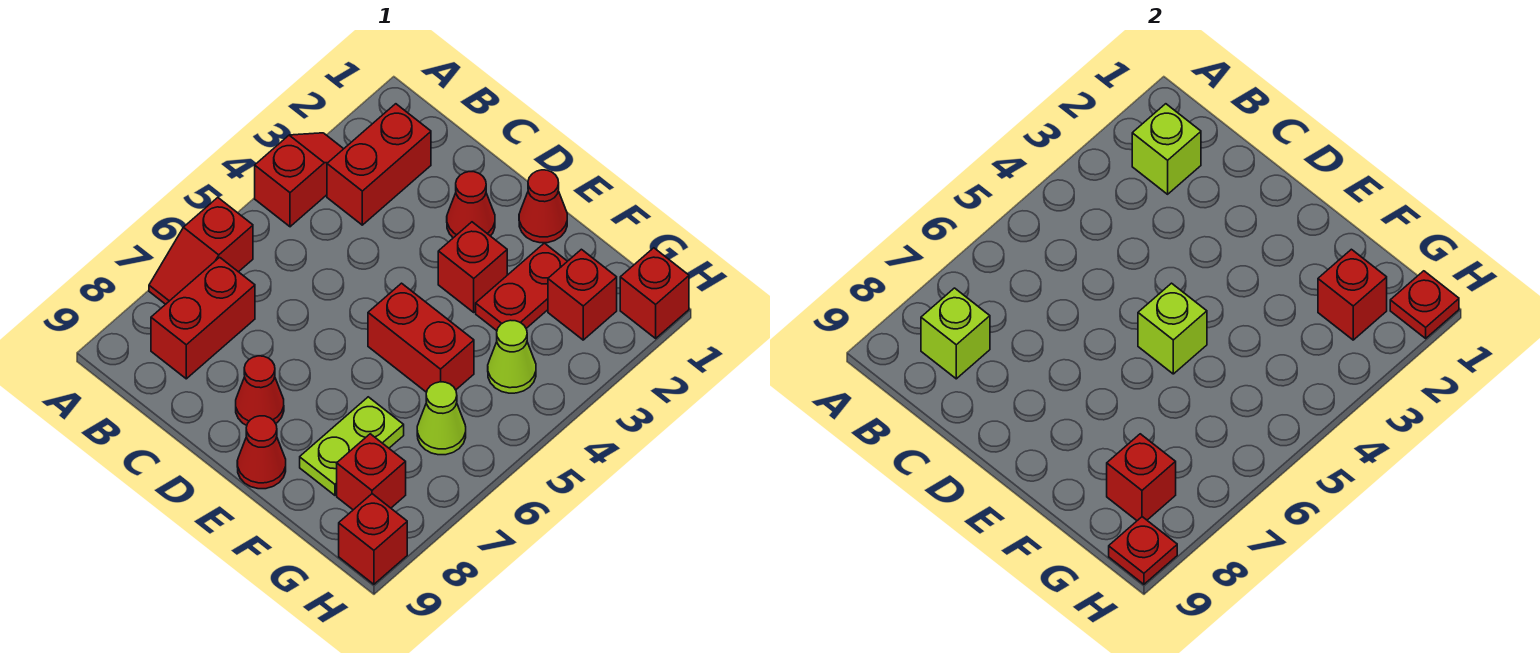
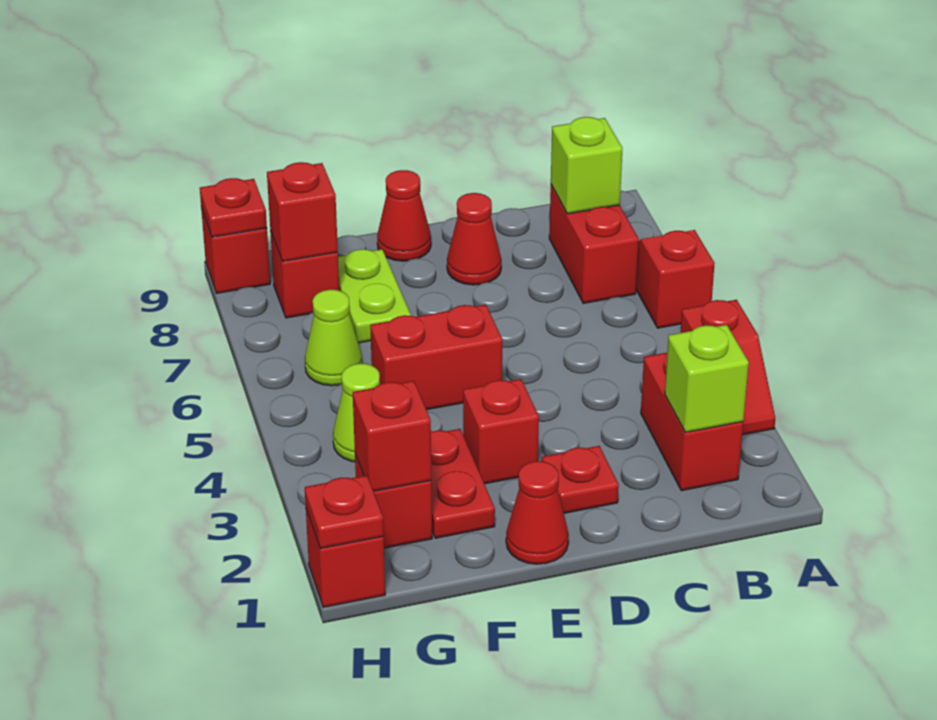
red 1x1 cone [447,172,495,238] -> red 1x1 plate [542,446,619,513]
lime 1x1 brick [1138,283,1207,374] -> none

